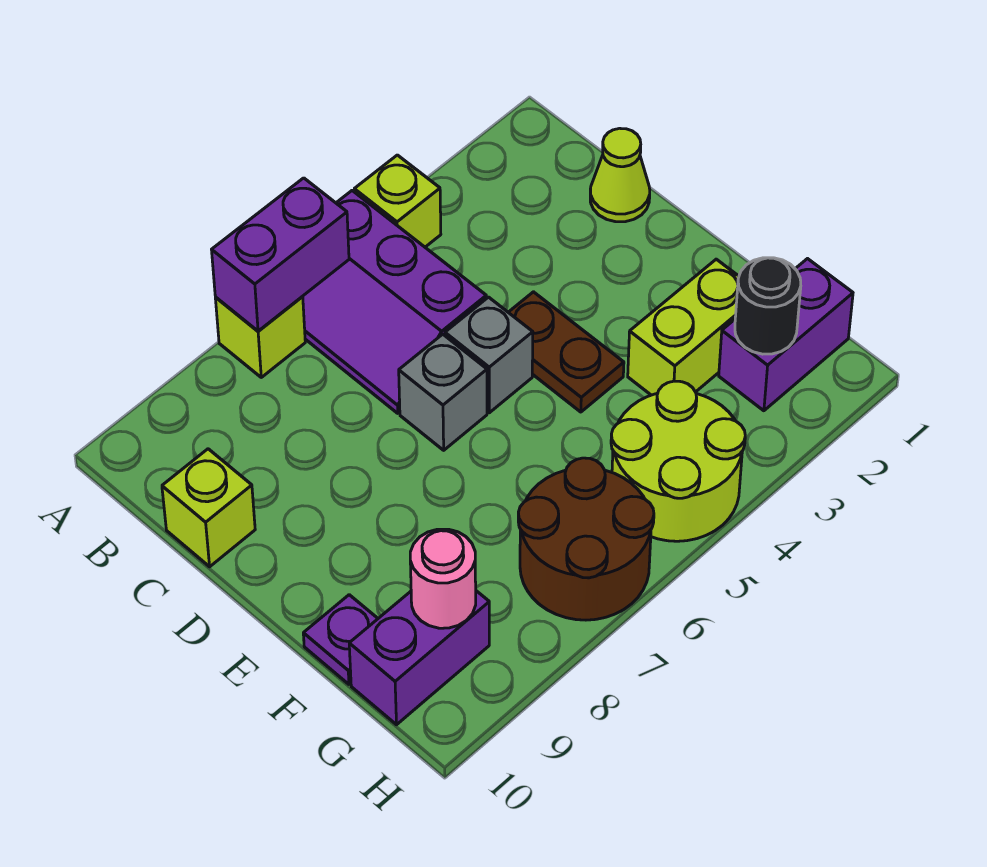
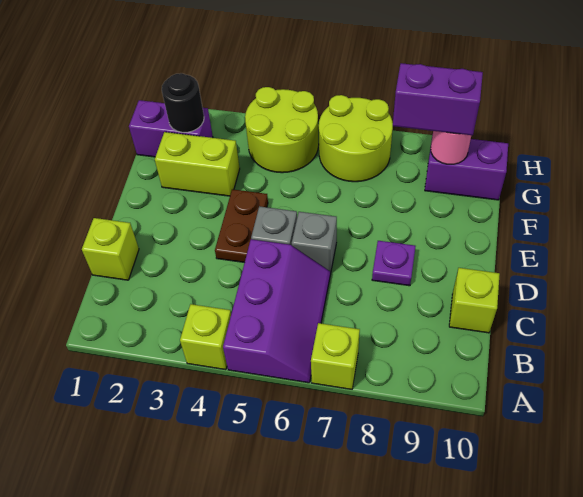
purple 1x2 brick [212,178,349,331] -> purple 1x2 brick moved to [393,63,483,135]
lime 1x1 cone [590,128,650,222] -> lime 1x1 brick [82,218,139,280]
purple 1x1 plate [303,595,378,684] -> purple 1x1 plate moved to [372,241,416,286]
brown 2x2 round brick [518,458,654,620] -> lime 2x2 round brick [319,95,393,182]

